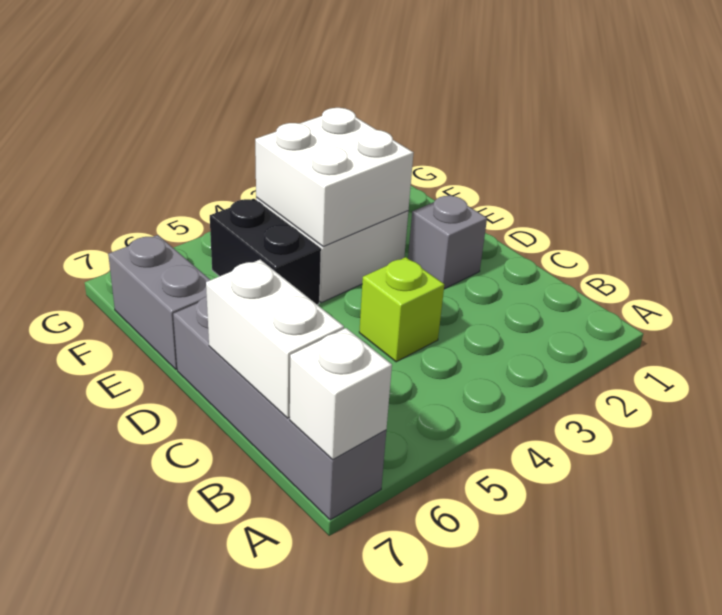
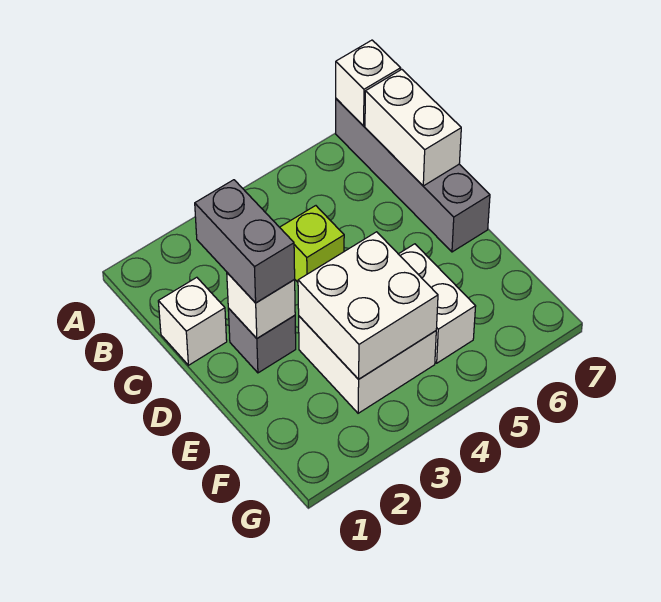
none -> white 1x1 brick [158,277,227,365]
none -> white 1x1 brick [227,273,295,338]
black 1x2 brick [210,199,321,305] -> white 1x2 brick [399,244,476,363]
grey 1x2 brick [108,235,210,369] -> grey 1x2 brick moved to [195,180,295,303]

